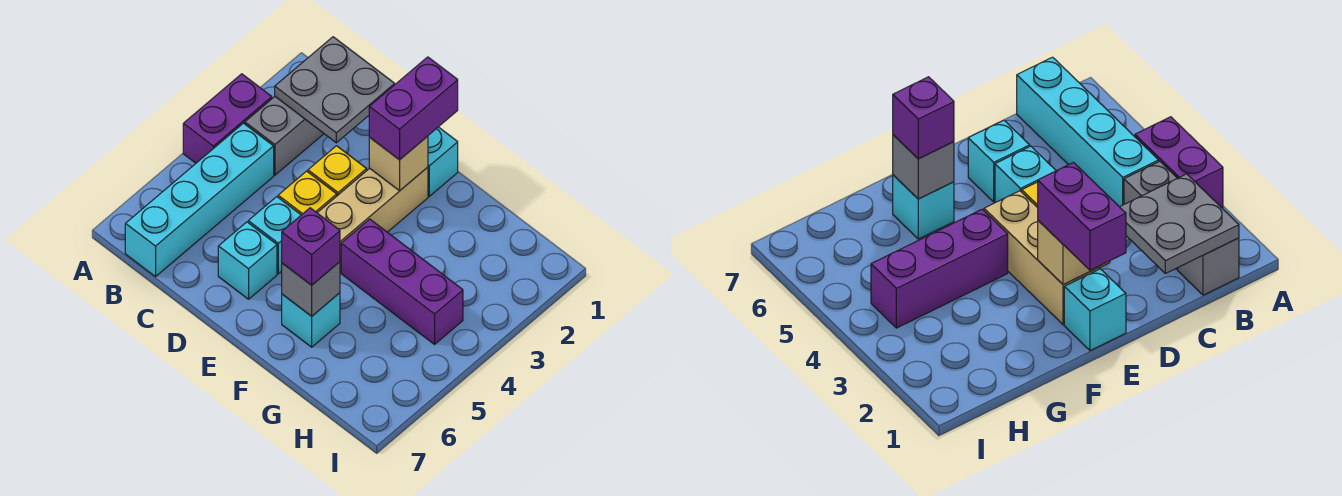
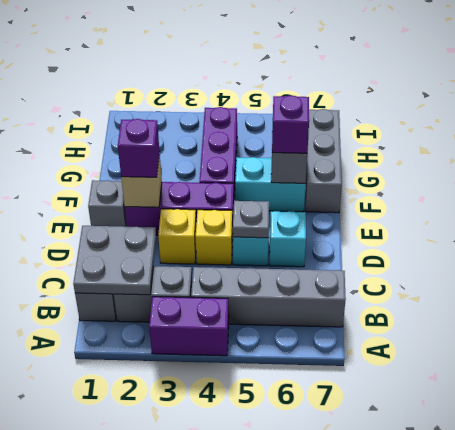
cyan 1x4 brick [125,123,274,277] -> grey 1x4 brick [191,267,346,327]
none -> grey 1x1 plate [233,201,269,238]
cyan 1x1 brick [428,127,458,196] -> grey 1x1 brick [88,180,127,227]
purple 1x2 brick [369,57,458,160] -> purple 1x1 brick [118,119,160,177]
tan 1x3 brick [318,167,428,272] -> purple 1x3 brick [125,182,234,235]
cyan 1x1 brick [282,293,340,347] -> cyan 1x2 brick [235,157,306,212]
none -> grey 1x3 brick [305,109,342,213]

